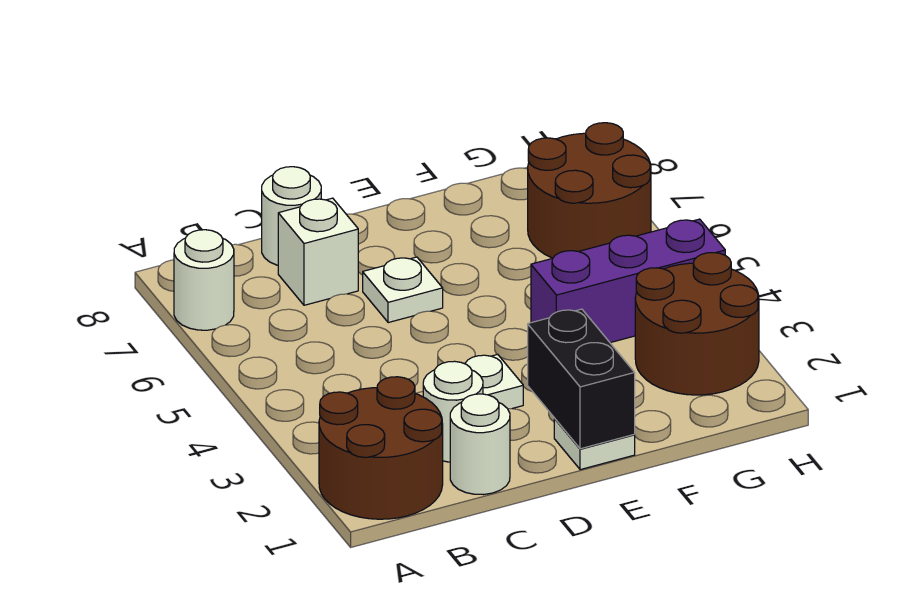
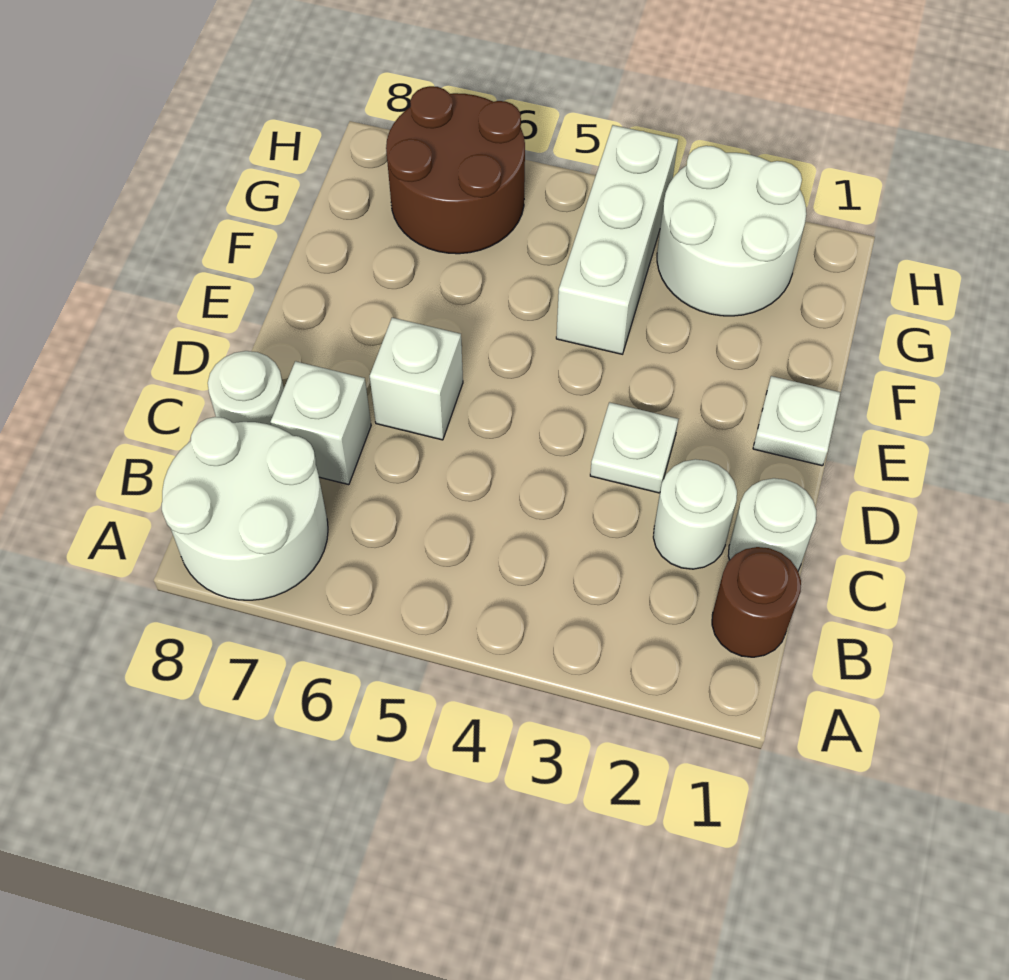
brown 2x2 round brick [319,377,443,519] -> brown 1x1 round brick [712,547,801,657]
white 1x1 round brick [174,230,234,330] -> white 2x2 round brick [162,417,328,600]
white 1x1 plate [363,257,443,323] -> white 1x1 brick [370,318,463,440]
black 1x2 brick [528,309,635,449] -> none
purple 1x3 brick [531,219,725,343] -> white 1x3 brick [556,125,678,354]
brown 2x2 round brick [635,253,759,395] -> white 2x2 round brick [657,146,806,316]

